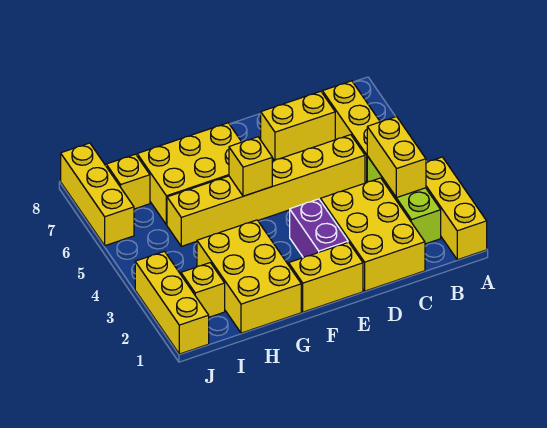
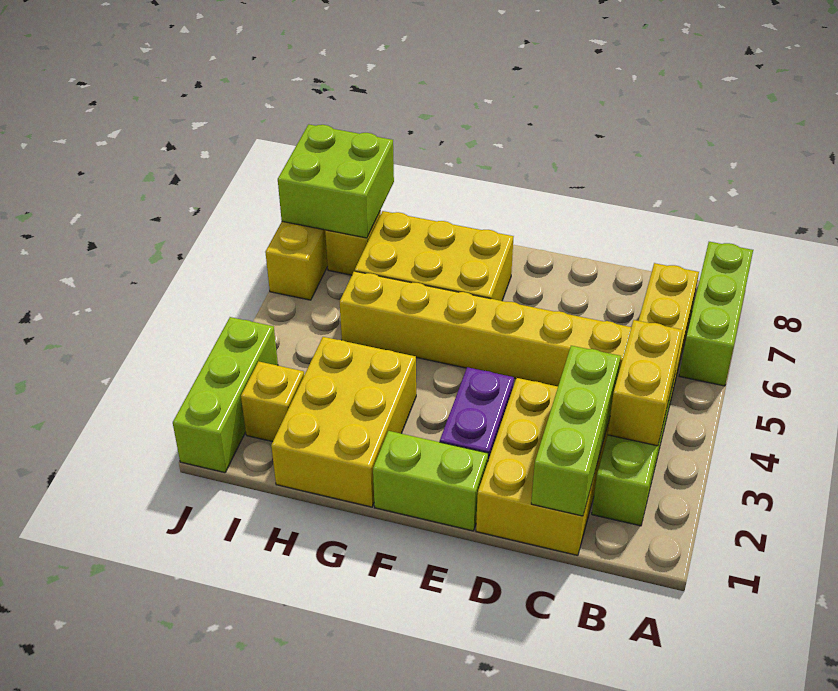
yellow 1x3 brick [426,157,487,260] -> none
none -> lime 1x3 brick [679,242,753,386]
none -> lime 1x3 brick [531,346,621,516]
yellow 1x2 brick [261,91,335,160] -> none
yellow 1x2 brick [289,242,363,312] -> lime 1x2 brick [373,431,488,531]
yellow 1x1 brick [229,137,272,196] -> none
none -> lime 2x2 brick [278,124,394,238]
yellow 1x3 brick [135,251,209,354] -> lime 1x3 brick [173,317,278,473]

